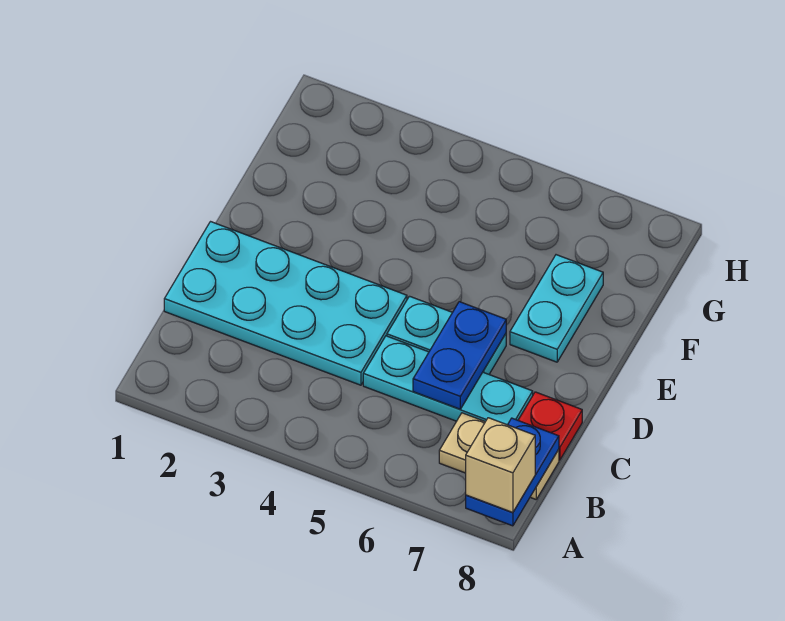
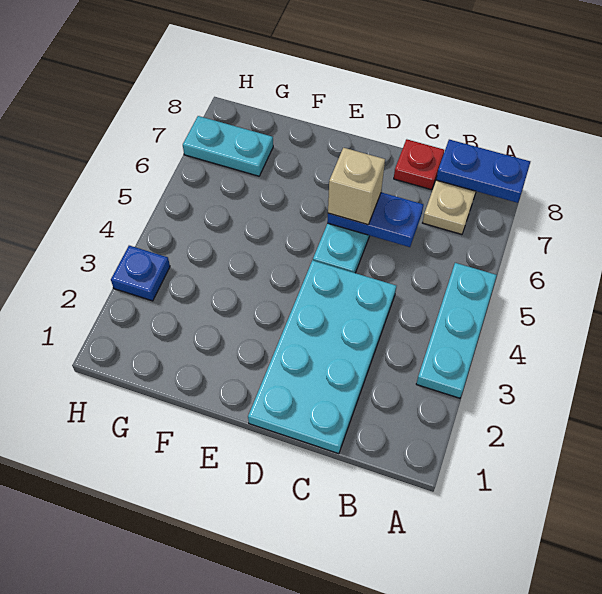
tan 1x1 brick [466,418,535,512] -> tan 1x1 brick moved to [328,148,385,225]
cyan 1x3 plate [363,336,533,425] -> cyan 1x3 plate moved to [416,263,497,398]
cyan 1x2 plate [510,255,603,362] -> cyan 1x2 plate moved to [183,116,273,176]
none -> blue 1x1 plate [111,246,170,301]

